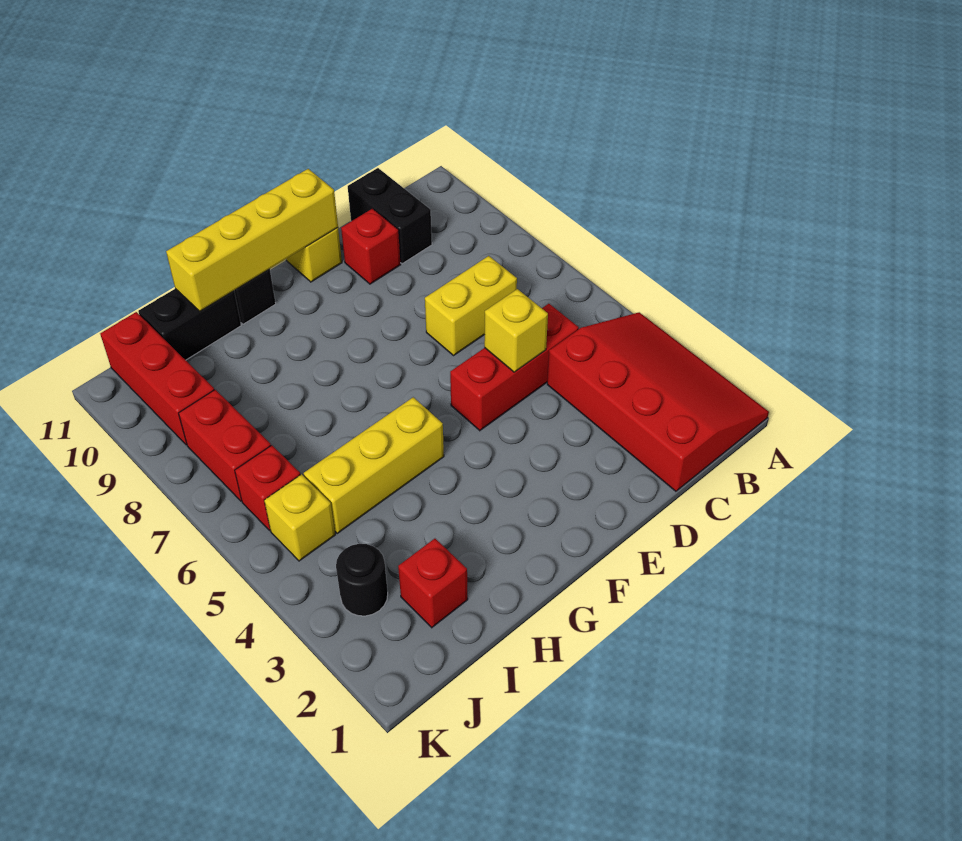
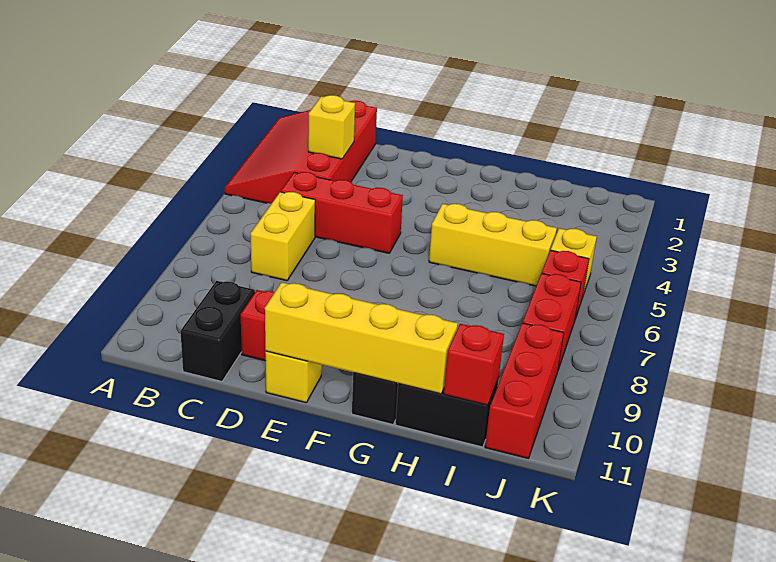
yellow 1x2 brick [425,256,517,355] -> yellow 1x2 brick turned to [250,192,315,281]
yellow 1x1 brick [484,289,548,372] -> yellow 1x1 brick moved to [308,95,355,159]
red 1x1 brick [398,539,468,628] -> red 1x1 brick moved to [444,324,504,405]
black 1x1 round brick [336,544,388,616] -> none

